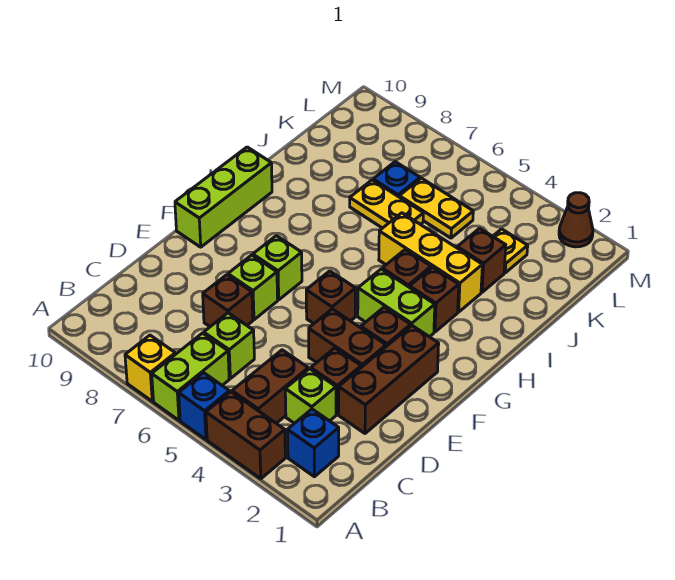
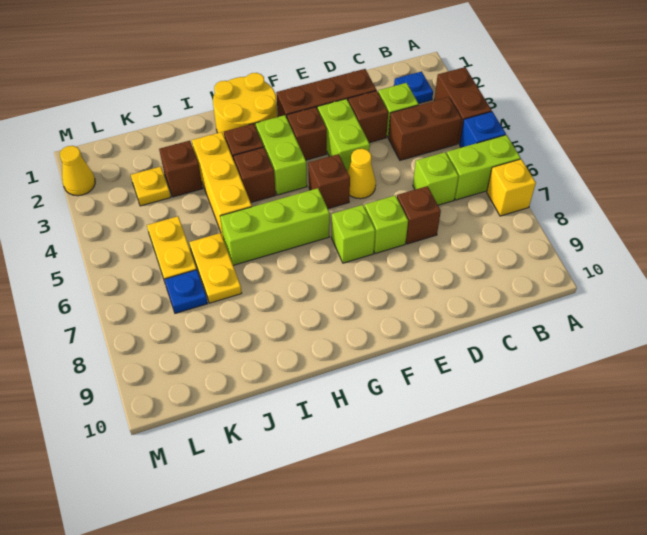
blue 1x1 brick [287,409,339,477] -> blue 1x1 plate [394,72,433,104]
brown 1x2 brick [309,309,386,367] -> lime 1x2 brick [318,99,370,171]
none -> yellow 1x1 cone [347,149,376,199]
lime 1x3 brick [175,147,272,247] -> lime 1x3 brick moved to [220,188,330,265]
none -> yellow 2x2 round brick [213,73,277,135]
brown 1x1 cone [559,193,593,247] -> yellow 1x1 cone [60,146,95,196]

